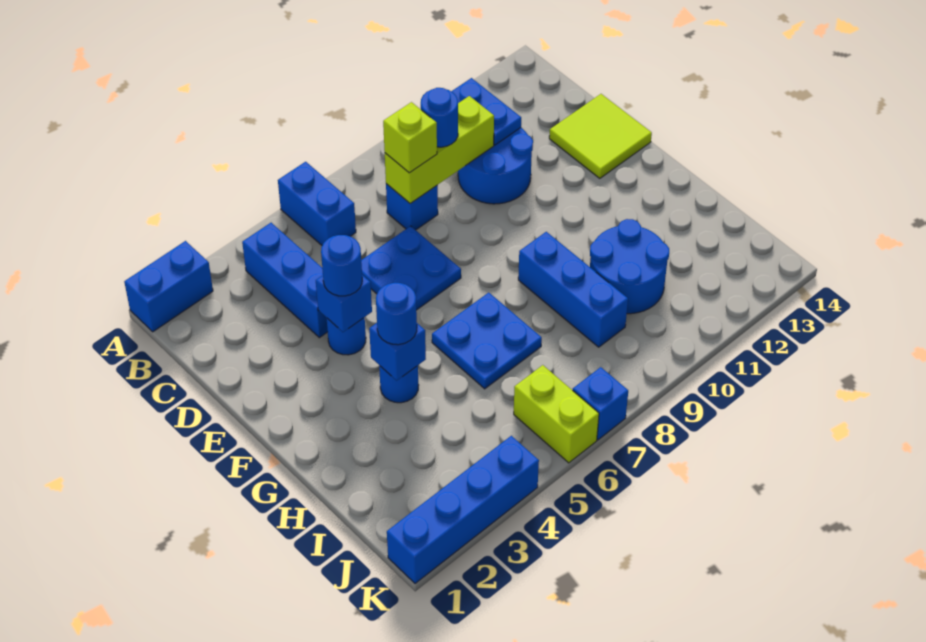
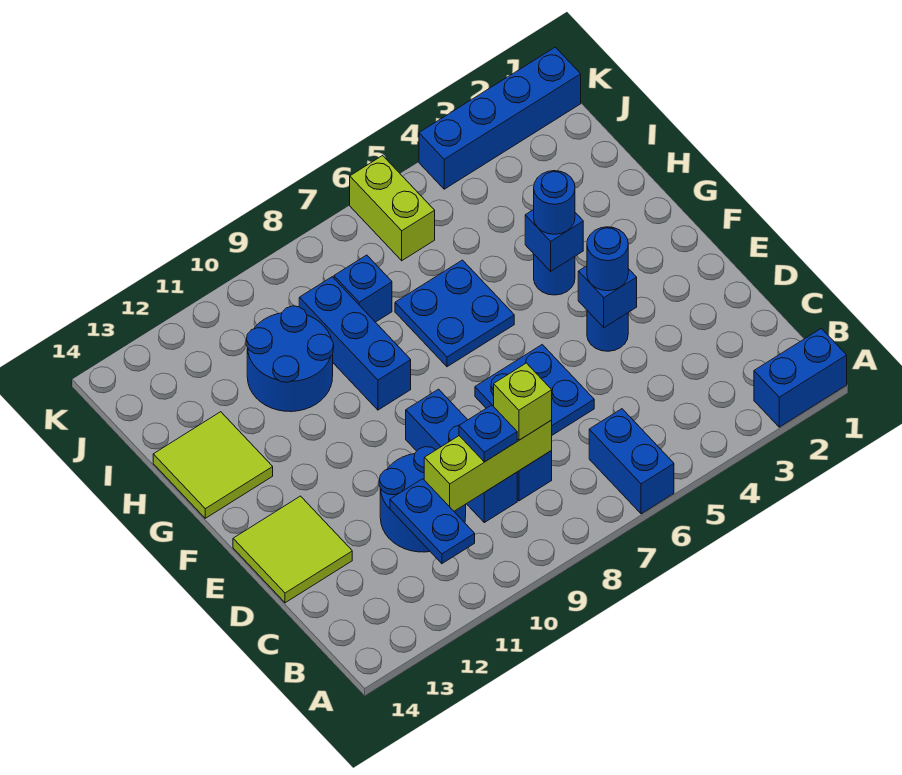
blue 1x3 brick [242,223,328,338] -> blue 1x3 brick moved to [406,389,517,522]
blue 1x1 round brick [421,88,458,147] -> blue 1x1 plate [459,405,517,462]
none -> lime 2x2 tile [153,412,273,518]
blue 1x1 brick [573,367,628,440] -> blue 1x1 brick moved to [334,255,392,322]

